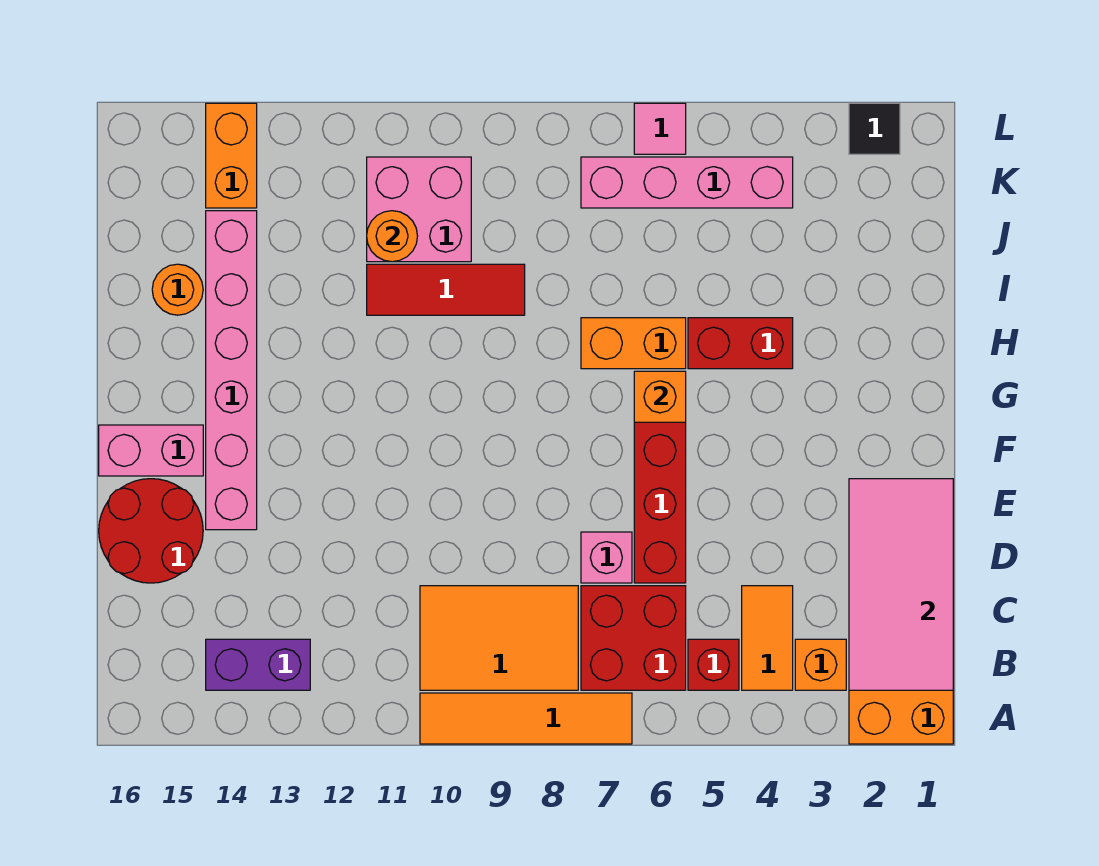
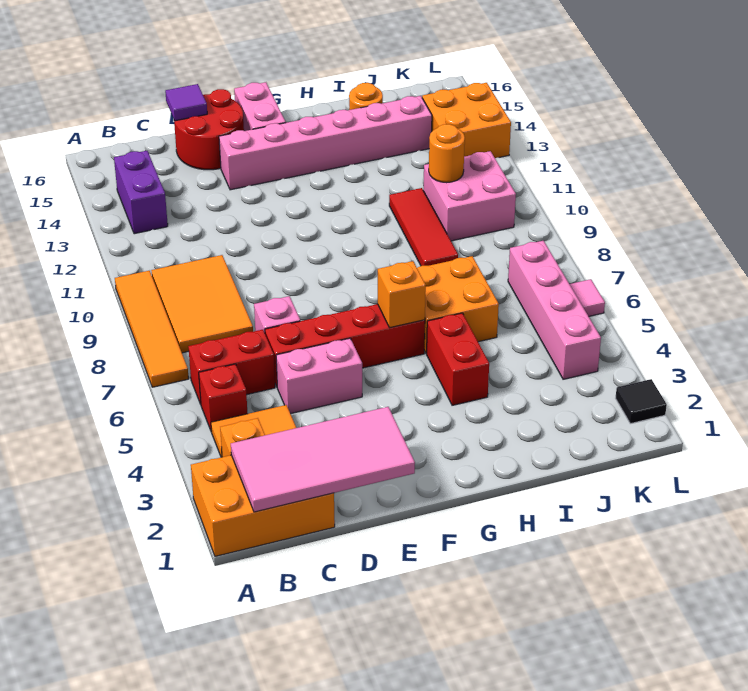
red 2x2 brick [581,586,686,690] -> red 1x2 brick [188,330,275,404]
none -> pink 1x2 brick [276,338,362,414]
none -> purple 1x1 tile [165,84,207,121]
orange 1x2 brick [581,318,686,369] -> orange 2x2 brick [417,256,499,354]
orange 1x2 brick [206,103,257,208] -> orange 2x2 brick [422,83,511,158]

